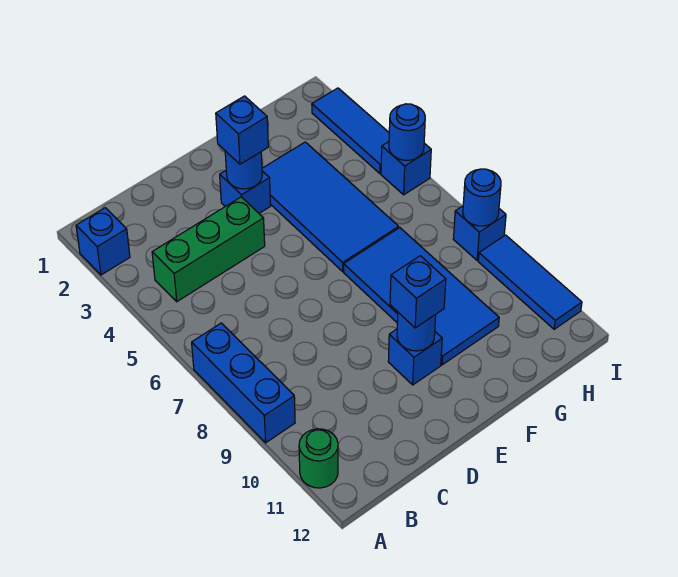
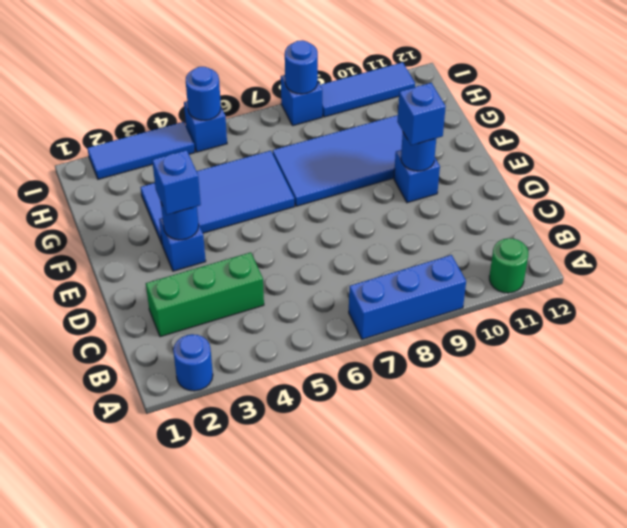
blue 1x1 brick [76,208,130,275] -> blue 1x1 round brick [173,334,213,391]
green 1x3 brick [152,197,265,302] -> green 1x3 brick turned to [146,252,264,337]

